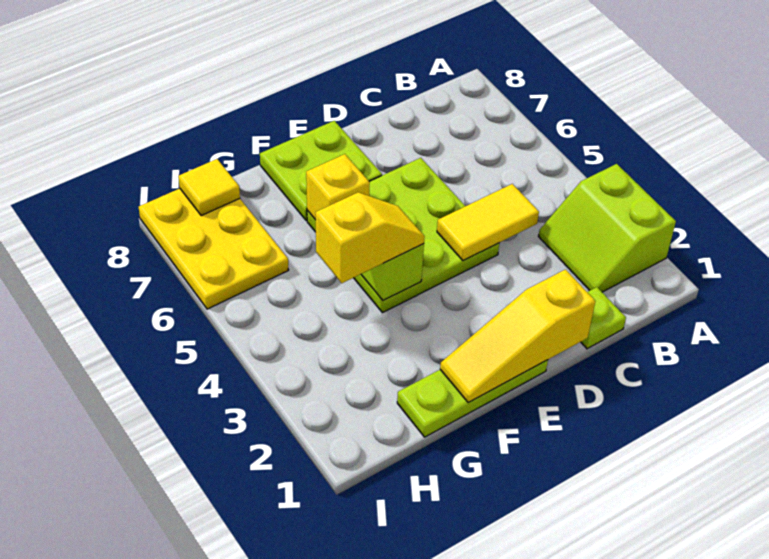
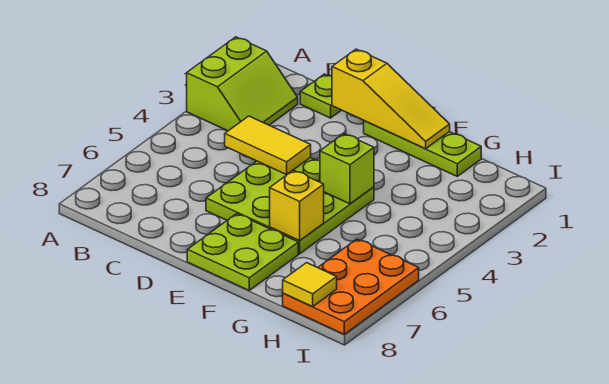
yellow 1x2 slope [316,193,425,283] -> none
yellow 2x3 plate [139,189,288,309] -> orange 2x3 plate [283,239,419,334]

